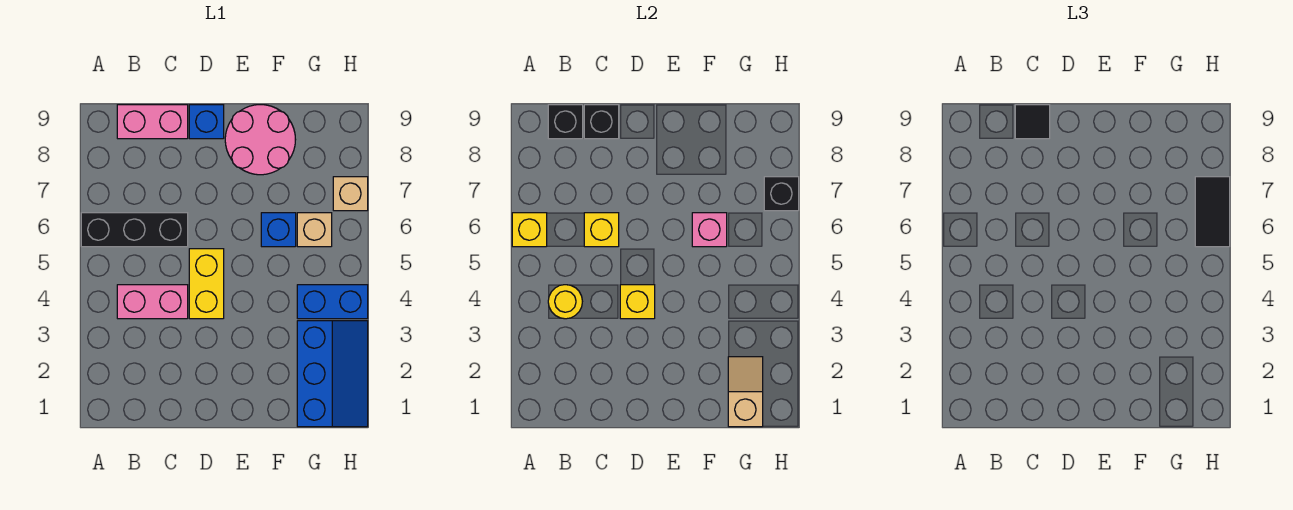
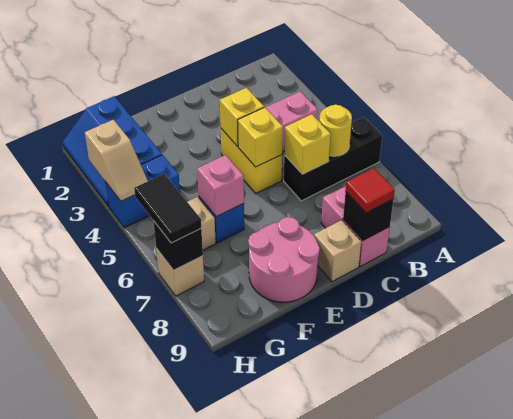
yellow 1x1 brick [512,213,547,247] -> yellow 1x1 brick moved to [238,107,283,167]
yellow 1x1 round brick [548,285,582,319] -> yellow 1x1 round brick moved to [319,105,352,156]
pink 1x2 brick [117,105,188,139] -> pink 1x2 brick turned to [321,186,390,267]
black 1x1 brick [548,105,583,139] -> none
black 1x1 tile [1015,105,1050,139] -> red 1x1 tile [345,168,395,213]
blue 1x1 brick [189,105,224,139] -> tan 1x1 brick [314,220,361,282]
tan 1x2 slope [728,357,763,427] -> tan 1x2 slope moved to [85,120,148,201]

